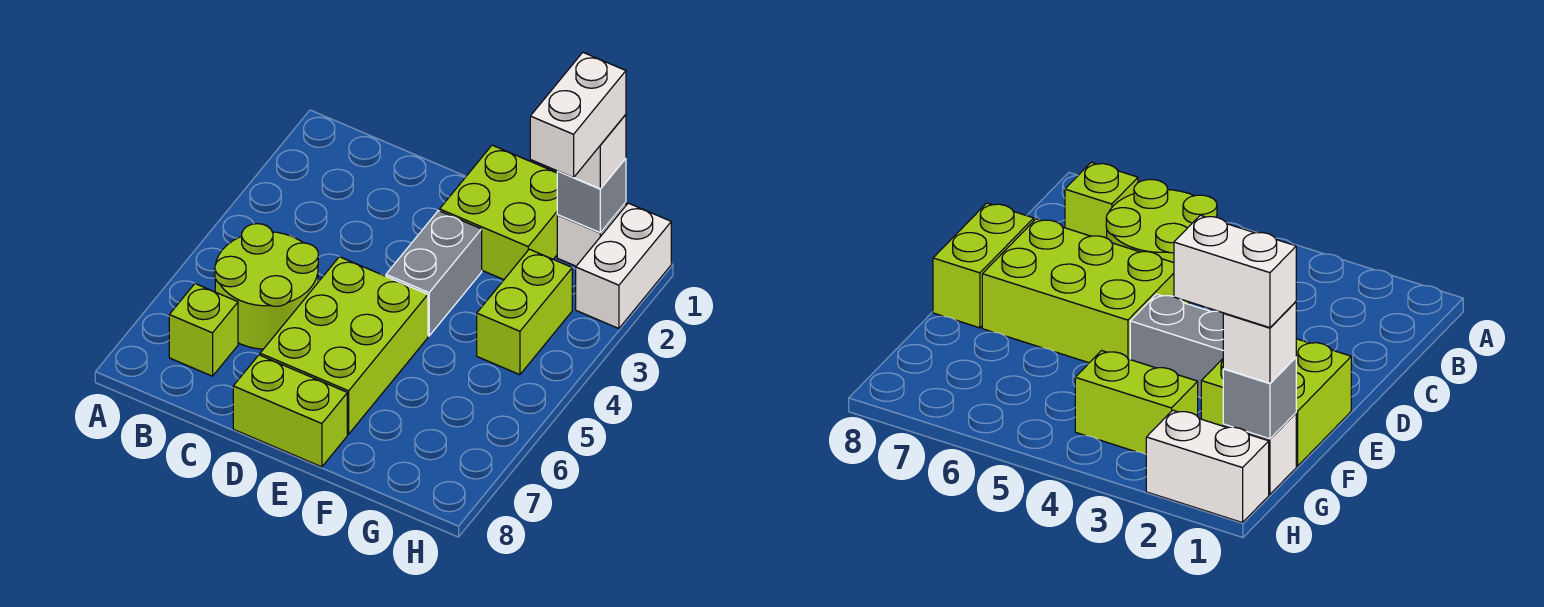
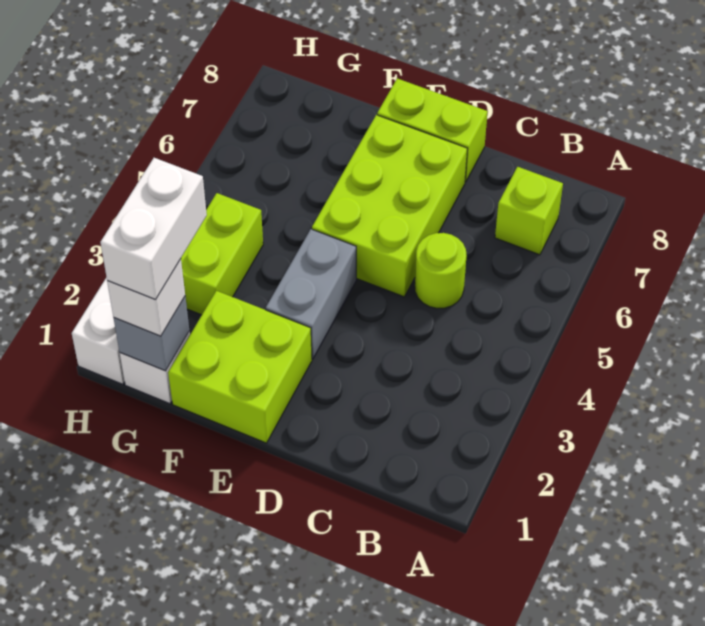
lime 2x2 round brick [215,224,318,349] -> lime 1x1 round brick [415,233,467,308]

